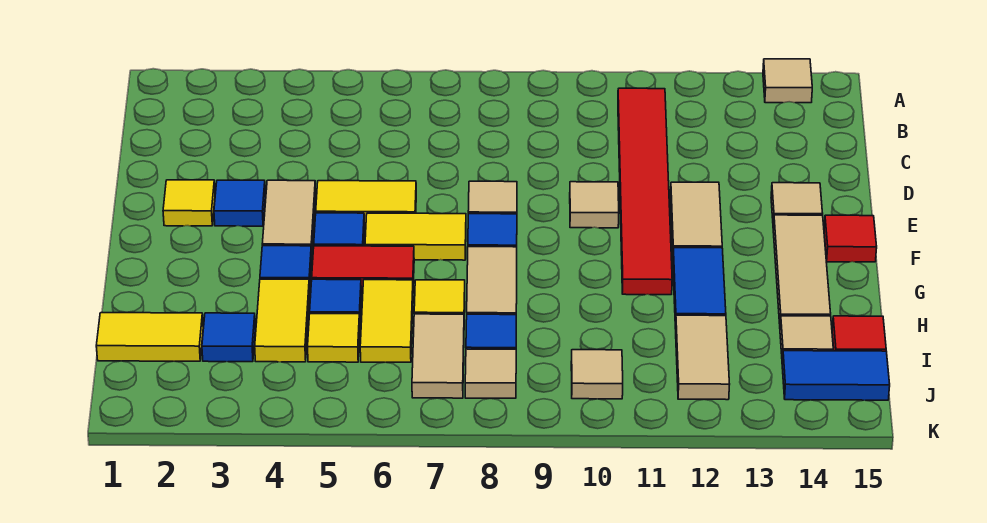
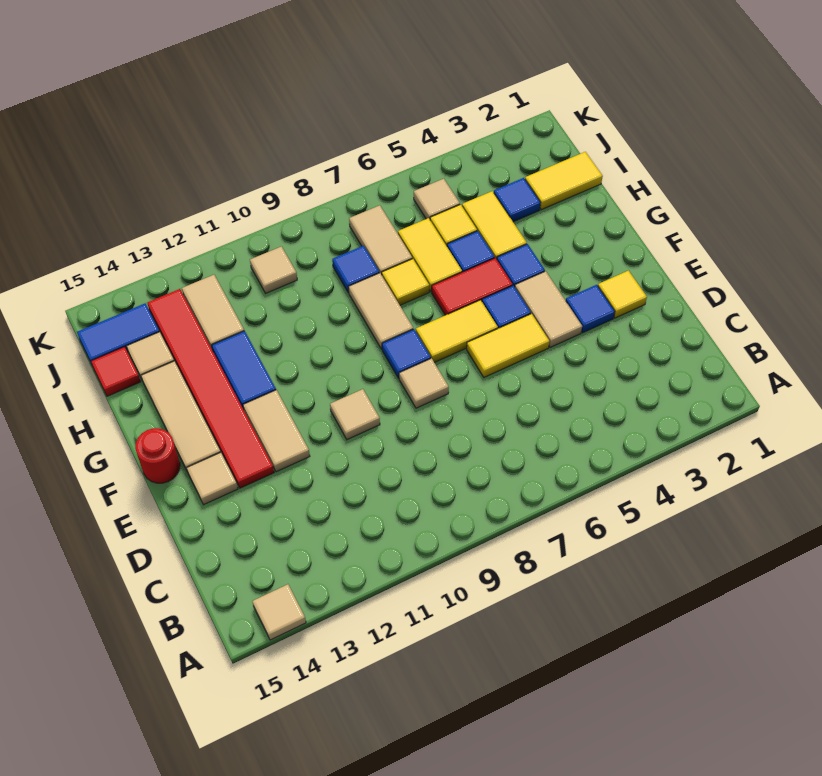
red 1x6 tile [618,88,672,295] -> red 1x6 tile moved to [147,289,274,488]
red 1x1 tile [824,215,877,262] -> red 1x1 round brick [135,428,180,483]
tan 1x1 tile [465,349,516,398] -> tan 1x1 tile moved to [414,179,460,219]

